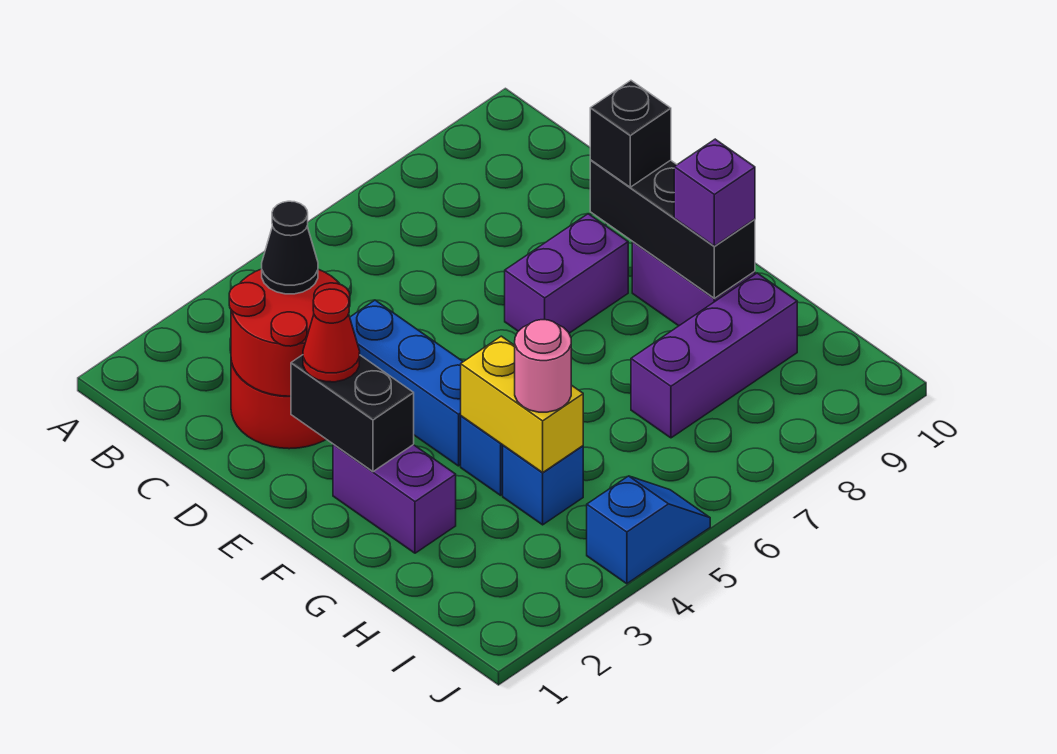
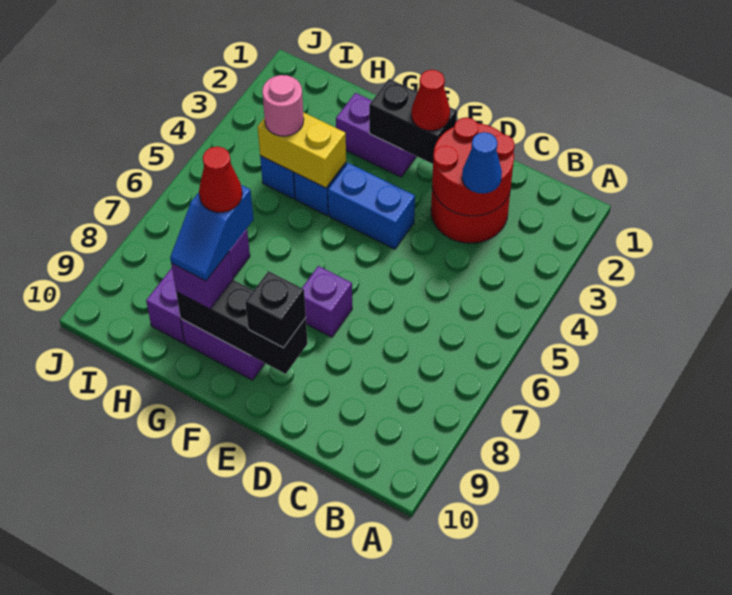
black 1x1 cone [262,201,318,294] -> blue 1x1 cone [462,132,502,194]
blue 1x3 brick [350,300,463,466] -> blue 1x2 brick [328,163,415,249]
purple 1x2 brick [505,214,628,333] -> purple 1x1 brick [302,266,352,337]
none -> red 1x1 cone [199,146,242,212]
blue 1x2 slope [587,476,710,584] -> blue 1x2 slope moved to [170,185,254,281]

